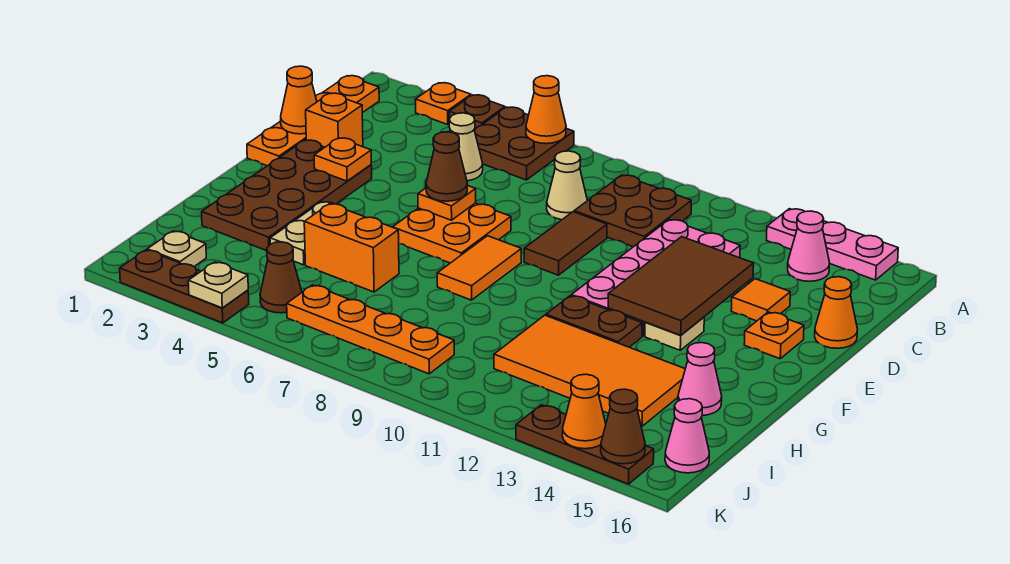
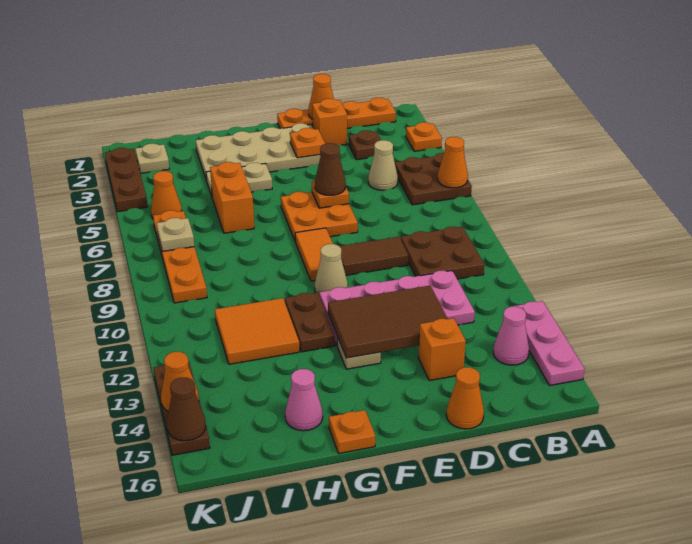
brown 1x1 plate [449,95,505,130] -> brown 1x1 plate moved to [349,130,381,160]
tan 1x1 cone [547,151,587,220] -> tan 1x1 cone moved to [315,244,348,294]
orange 1x1 tile [731,279,790,321] -> orange 1x1 brick [418,318,466,381]
brown 2x4 plate [202,140,372,251] -> tan 2x4 plate [196,123,321,181]
orange 1x1 plate [744,312,804,359] -> orange 1x1 plate moved to [329,410,375,453]
orange 1x2 tile [437,236,521,300] -> orange 1x2 tile turned to [295,228,333,281]
orange 2x4 tile [494,315,685,426] -> orange 2x2 tile [215,298,299,364]
brown 1x1 cone [260,242,302,313] -> orange 1x1 cone [151,171,182,218]
pink 1x1 cone [665,399,709,473] -> none
tan 1x1 plate [188,262,248,308] -> tan 1x1 plate moved to [157,218,194,252]

